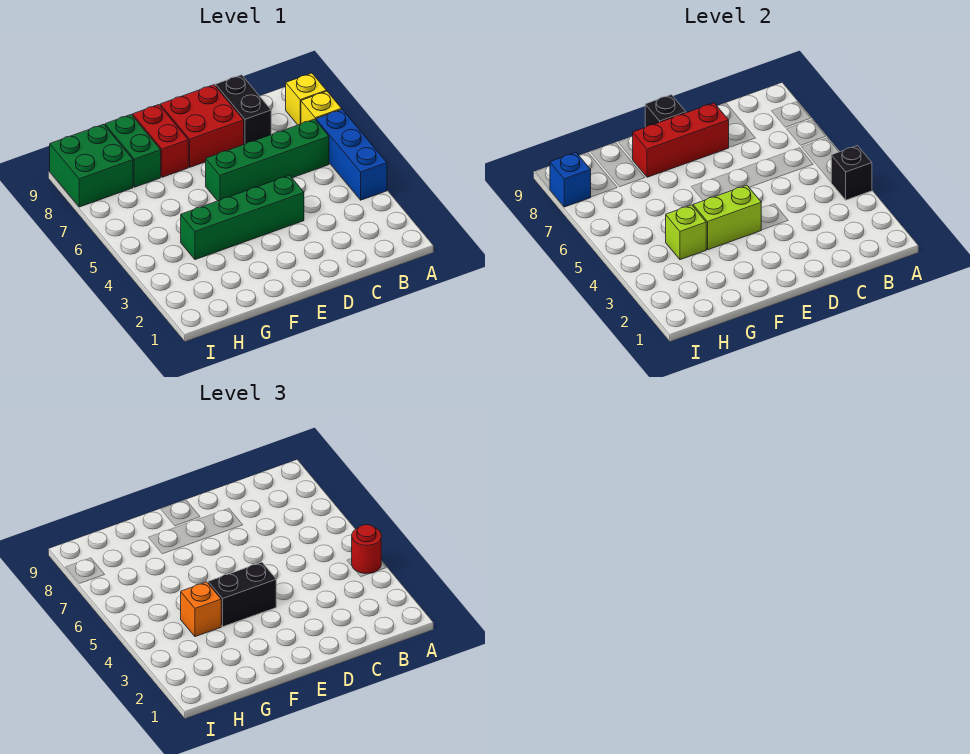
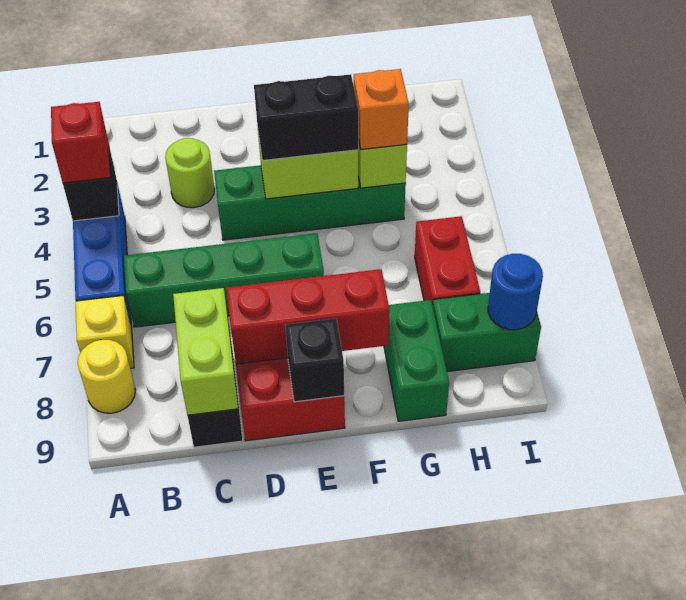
red 1x1 round brick [352,525,381,574] -> red 1x1 brick [51,102,110,183]
yellow 1x1 brick [286,73,326,125] -> yellow 1x1 round brick [78,340,135,413]
none -> lime 1x1 round brick [165,138,215,208]
none -> lime 1x2 brick [173,288,238,415]
red 1x2 brick [133,105,188,177] -> red 1x2 brick moved to [415,216,480,306]
green 2x2 brick [50,124,133,207] -> green 1x2 brick [433,293,541,372]
blue 1x1 brick [550,153,591,207] -> blue 1x1 round brick [488,254,543,330]

